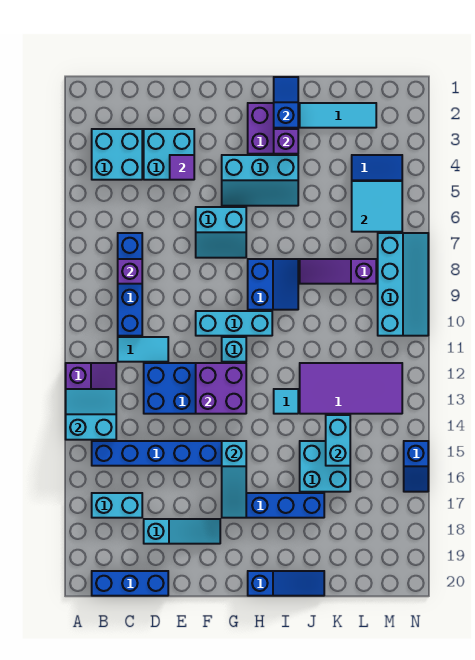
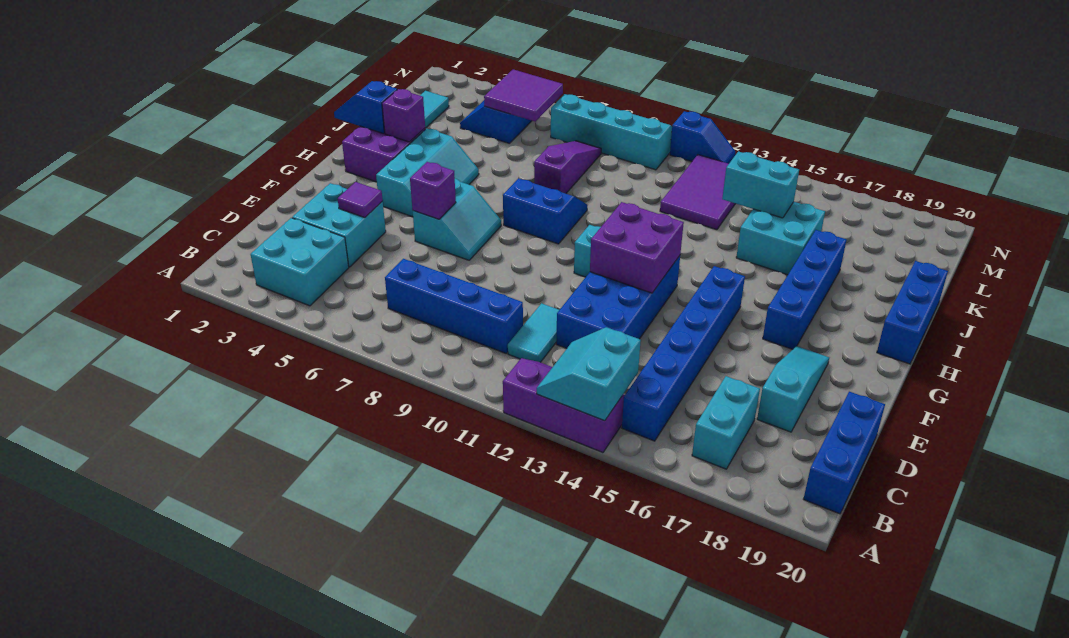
purple 1x1 brick [118,259,142,284] -> purple 1x1 brick moved to [410,162,456,219]
cyan 1x3 brick [196,311,272,336] -> none
cyan 1x3 slope [222,441,246,518] -> none
blue 1x3 slope [248,571,324,596] -> blue 1x3 brick [877,261,948,364]
cyan 1x1 tile [274,389,298,414] -> none
purple 1x3 slope [300,259,376,284] -> purple 1x3 slope turned to [534,141,601,194]
purple 2x4 tile [300,363,402,414] -> purple 2x3 tile [660,155,735,230]
cyan 2x2 tile [352,181,402,232] -> purple 2x2 tile [484,69,563,122]
blue 1x2 slope [404,441,428,492] -> blue 1x2 slope moved to [670,111,735,164]

